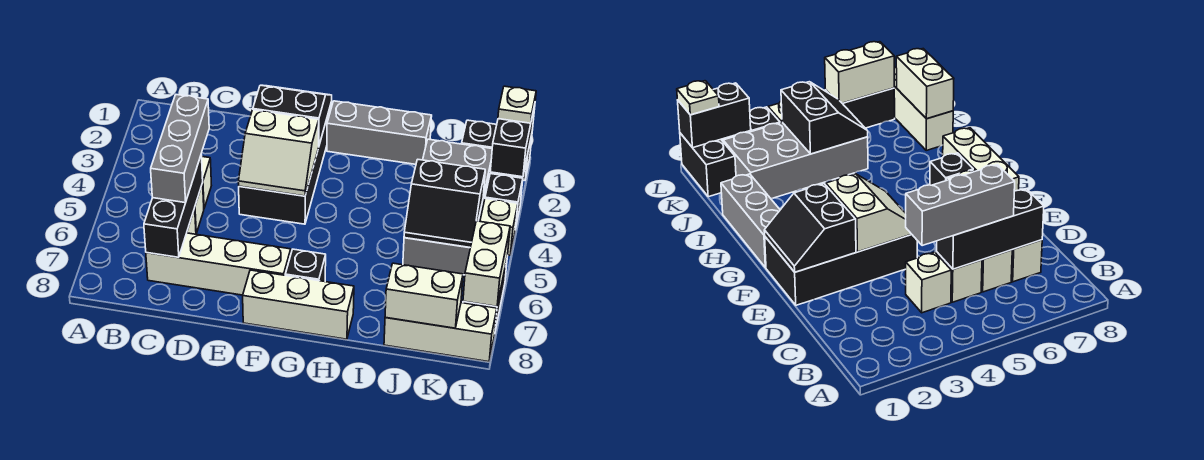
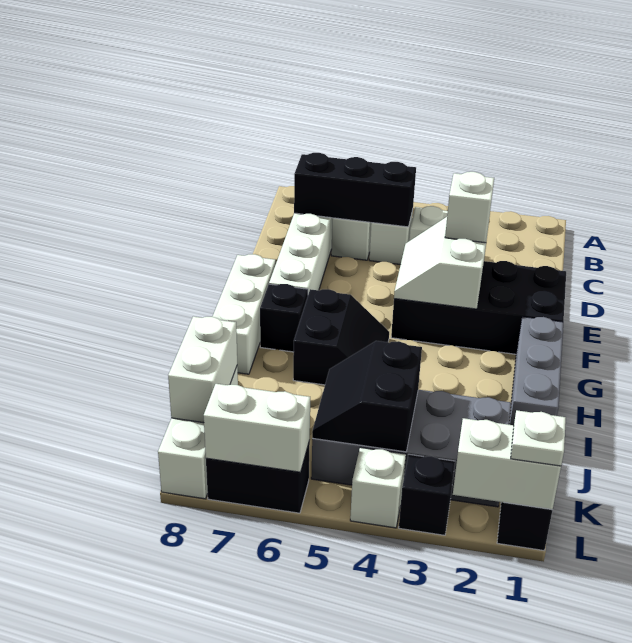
grey 1x3 brick [151,95,209,203] -> none
black 2x2 slope [253,85,332,145] -> black 2x2 slope moved to [293,289,389,385]
none -> white 1x1 brick [445,172,494,243]
black 1x2 brick [490,105,535,177] -> white 1x2 brick [453,418,561,510]

